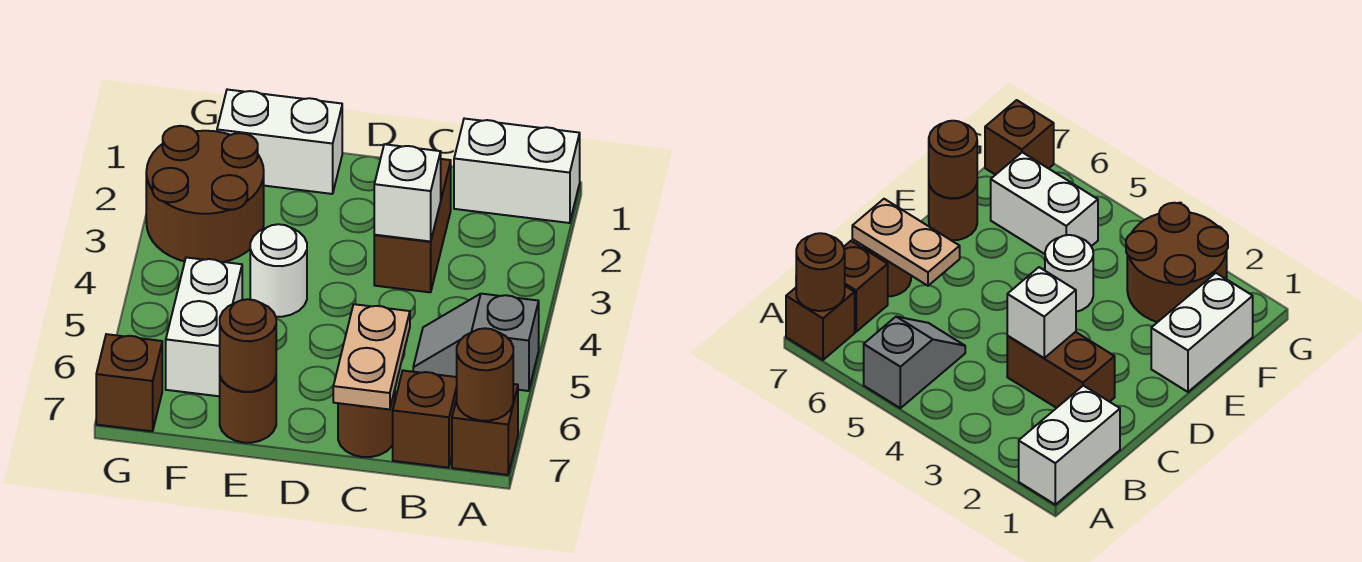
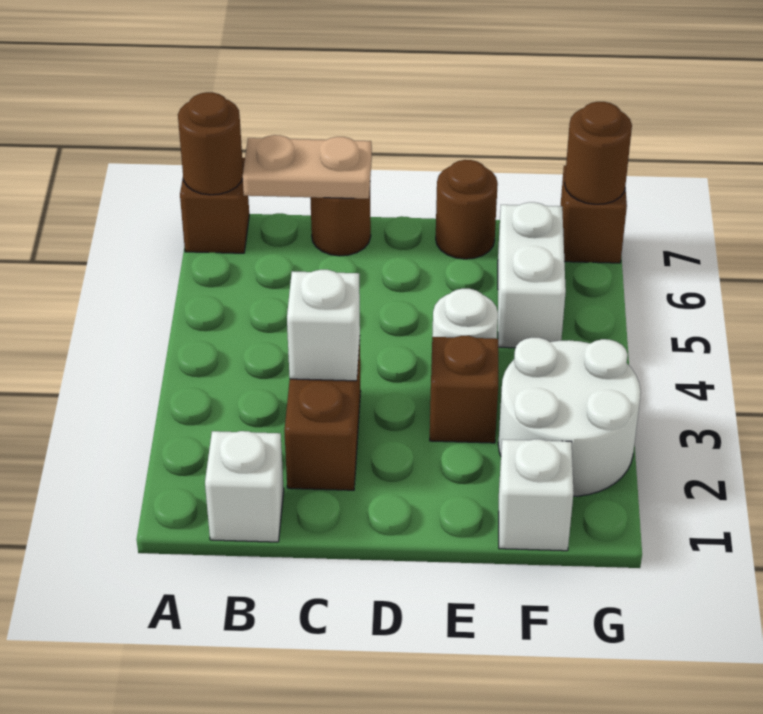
white 1x2 brick [454,119,580,223] -> white 1x1 brick [205,431,284,542]
grey 1x2 slope [413,294,539,391] -> none
brown 1x1 brick [393,371,457,468] -> brown 1x1 brick moved to [430,336,498,443]
tan 1x2 plate [333,304,410,409] -> tan 1x2 plate turned to [243,135,372,199]
white 1x2 brick [217,90,342,194] -> white 1x1 brick [499,439,574,551]
brown 1x1 round brick [220,299,276,392] -> brown 1x1 round brick moved to [565,102,632,204]
brown 2x2 round brick [146,126,264,262] -> white 2x2 round brick [498,338,641,496]

